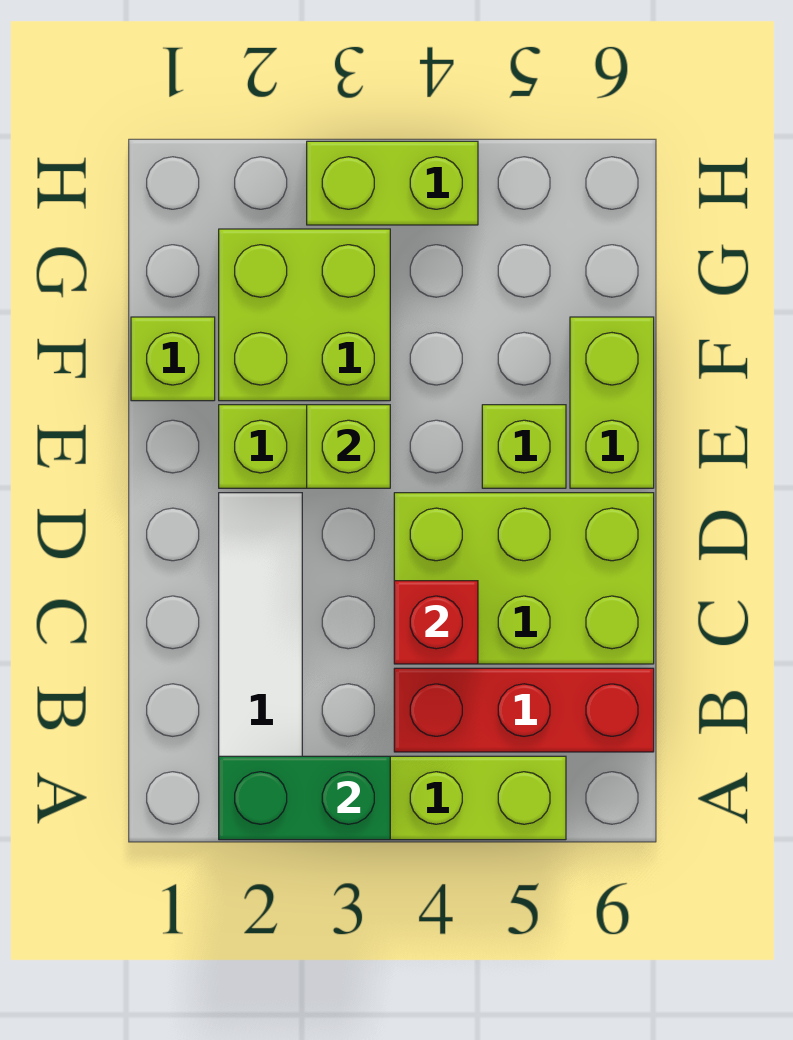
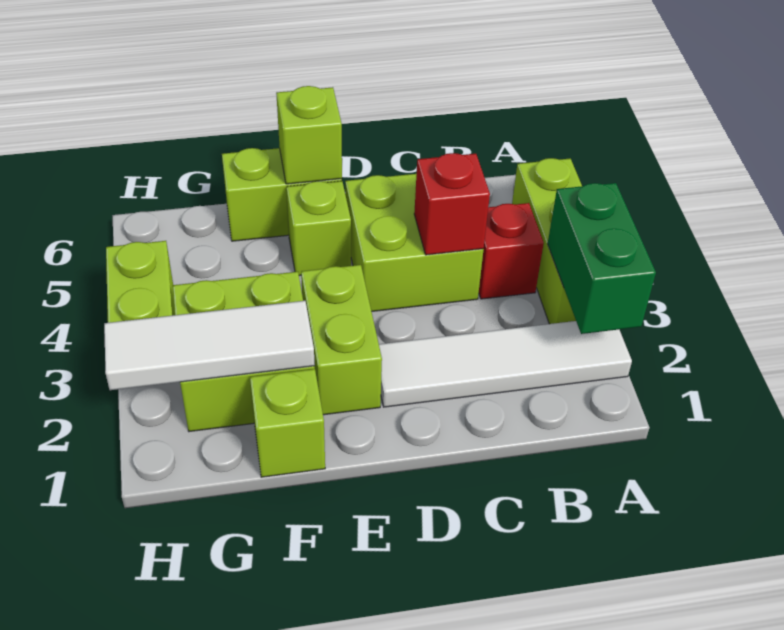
red 1x3 brick [394,668,654,752] -> red 1x1 brick [479,203,544,299]
lime 2x3 brick [394,493,654,664] -> lime 2x2 brick [345,174,484,312]
lime 1x1 brick [307,405,390,488] -> lime 1x1 brick moved to [276,86,342,184]
none -> white 1x3 tile [104,301,315,390]

